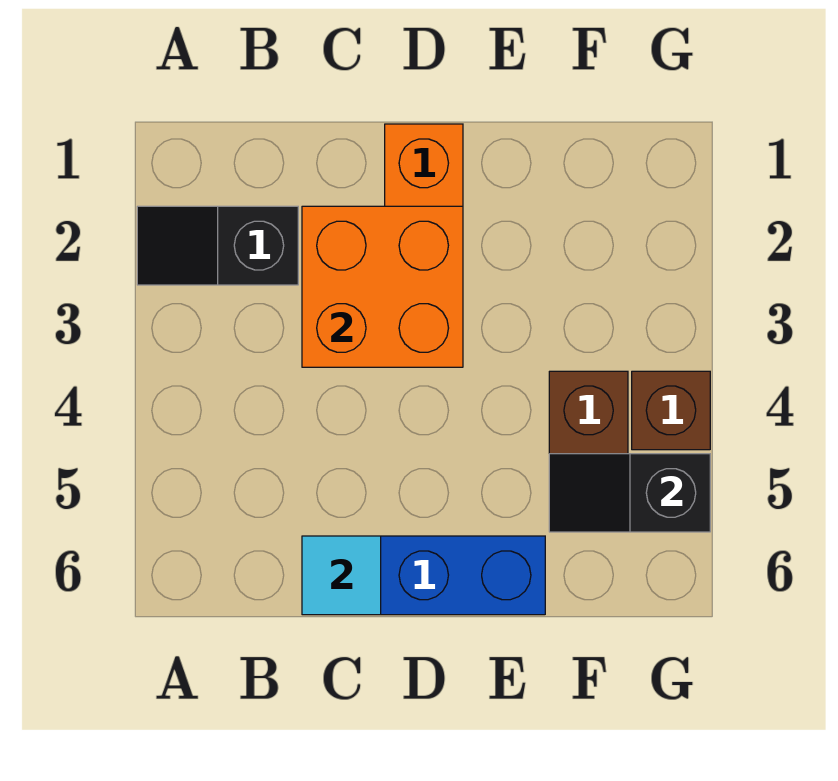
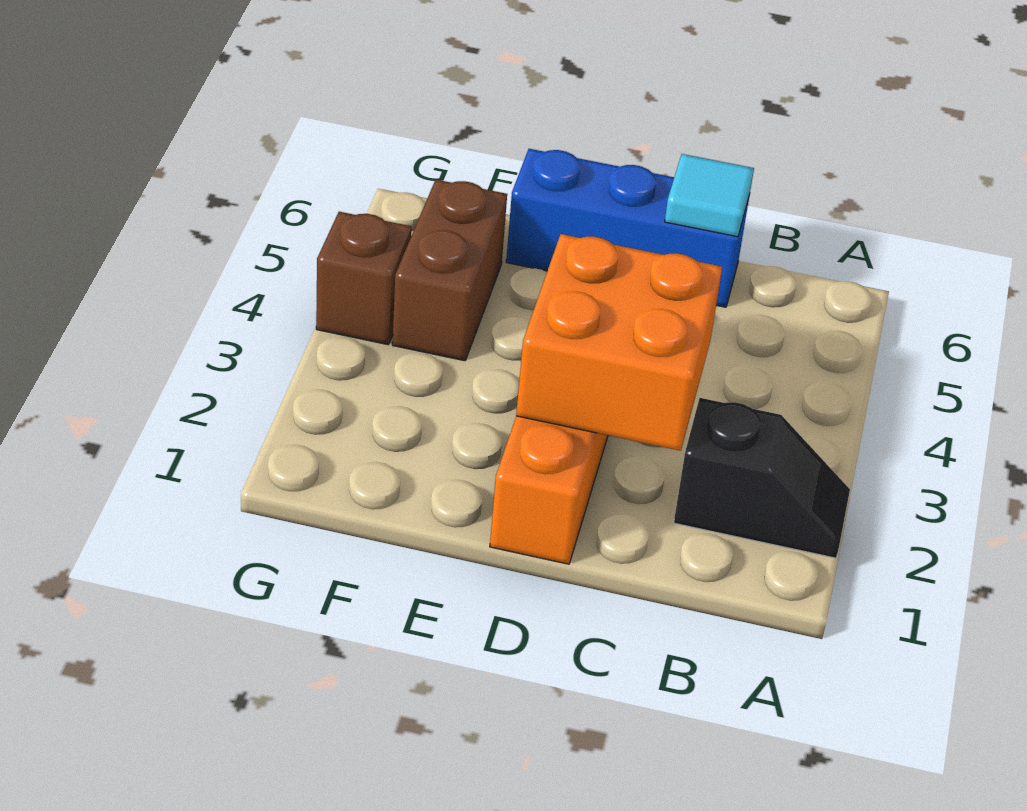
black 1x2 slope [549,454,710,532] -> none

